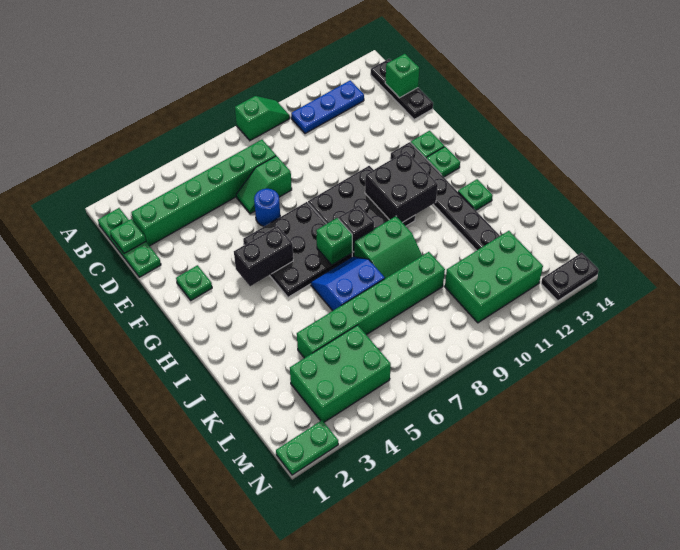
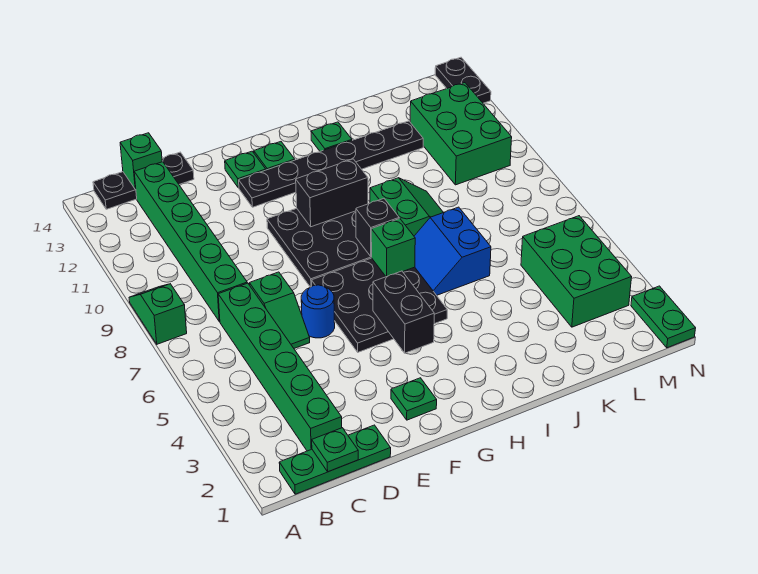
blue 1x3 plate [291,80,364,134] -> none
black 2x2 brick [365,151,438,223] -> black 1x2 brick [296,159,368,227]
green 1x6 brick [297,252,445,358] -> green 1x6 brick moved to [134,162,247,322]

